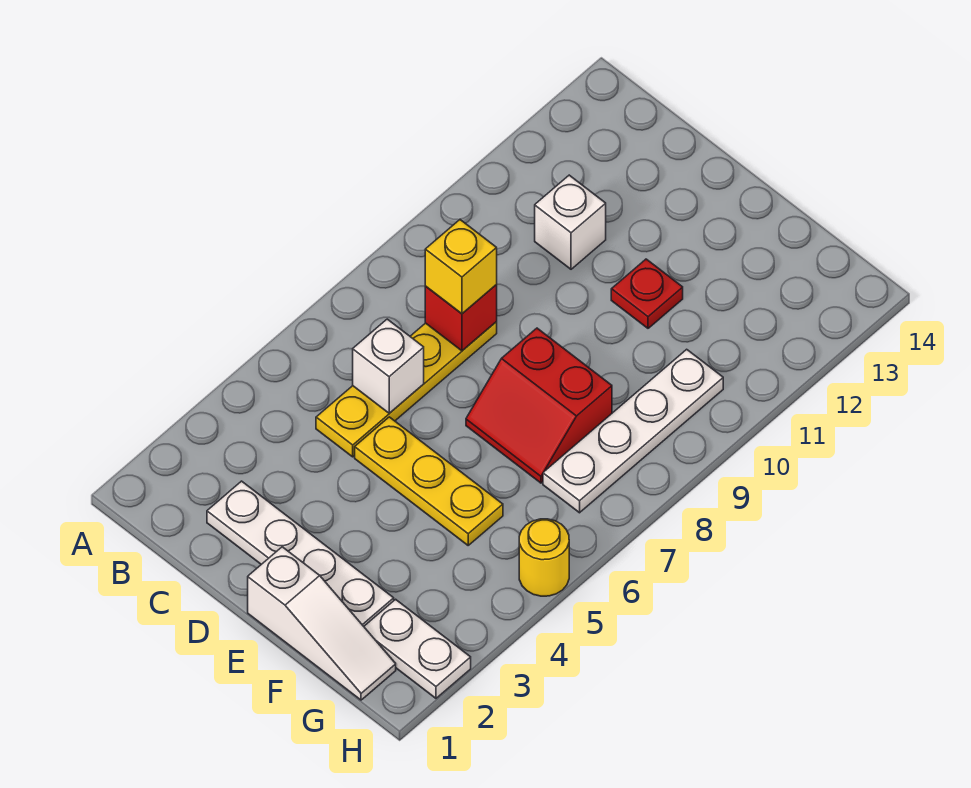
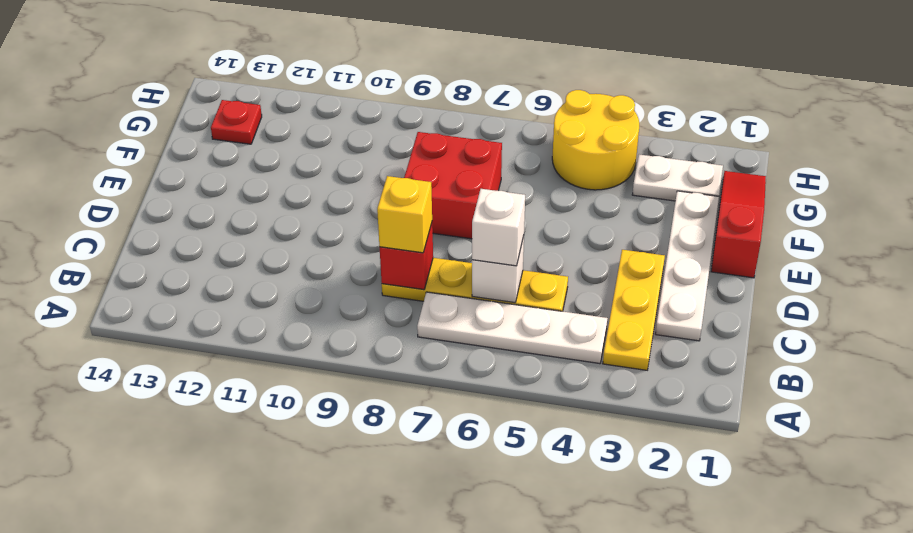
white 1x1 brick [535,175,606,269] -> white 1x1 brick moved to [472,189,525,266]
yellow 1x3 plate [355,417,503,545] -> yellow 1x3 plate moved to [603,250,665,370]
white 1x3 slope [248,547,396,700] -> red 1x3 slope [711,171,766,278]
red 2x2 slope [466,328,612,483] -> red 2x2 brick [404,132,502,239]
red 1x1 plate [611,259,683,328] -> red 1x1 plate moved to [211,100,262,144]
white 1x2 plate [364,599,471,698] -> white 1x2 plate turned to [632,154,723,201]
white 1x4 plate [543,349,723,513] -> white 1x4 plate moved to [417,292,608,364]
yellow 1x1 round brick [519,519,569,596] -> yellow 2x2 round brick [552,90,639,190]

